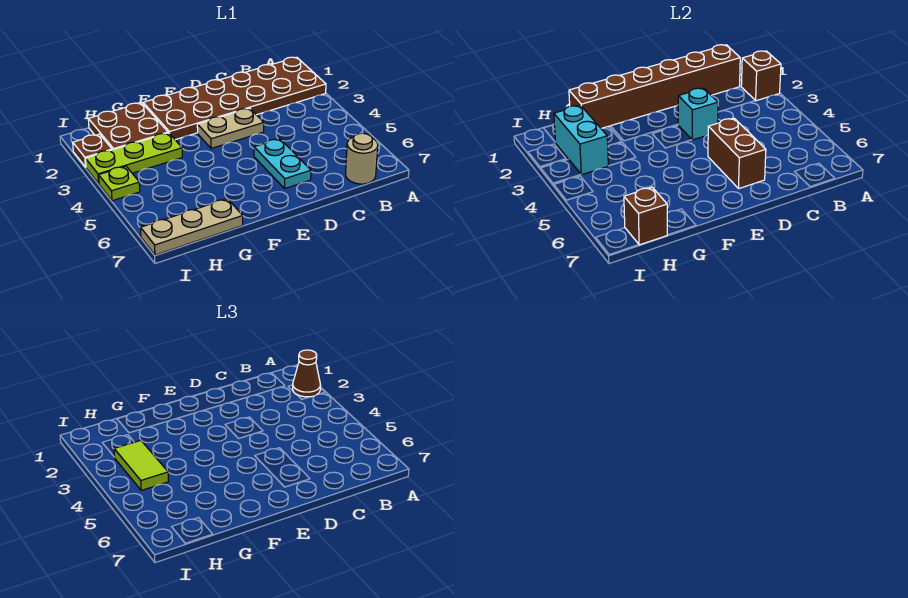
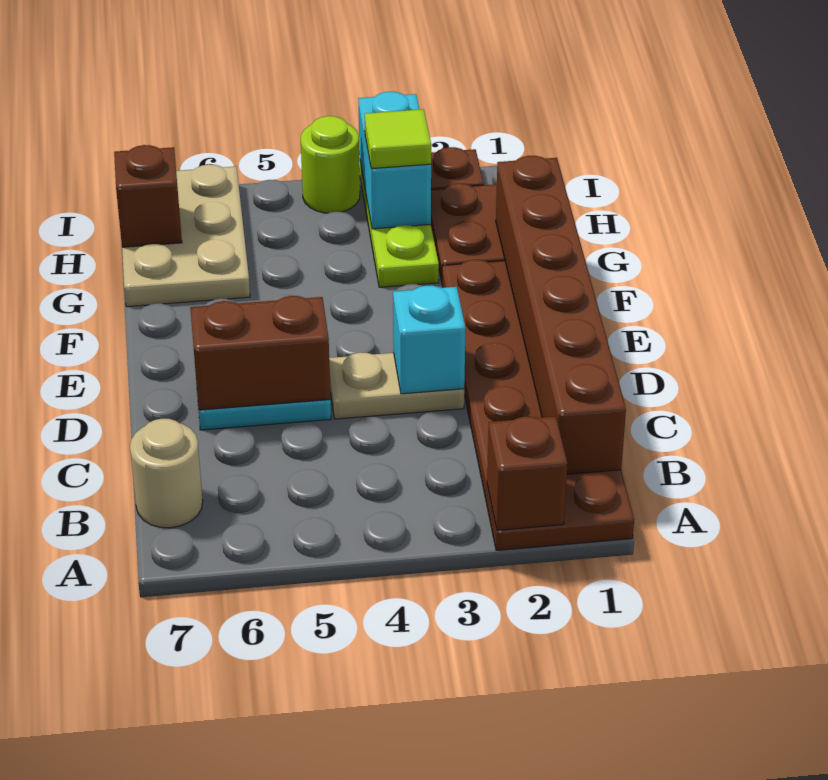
brown 1x1 cone [293,350,321,397] -> none
tan 1x2 plate [197,108,264,148] -> tan 1x2 plate turned to [329,352,464,419]
tan 1x3 plate [141,199,243,255] -> tan 2x3 plate [122,164,250,307]
cyan 1x2 brick [554,106,608,175] -> cyan 1x2 brick turned to [358,92,431,229]
lime 1x2 tile [114,440,168,490] -> lime 1x1 tile [365,109,431,169]
lime 1x1 plate [99,166,140,201] -> lime 1x1 round brick [301,116,360,213]

